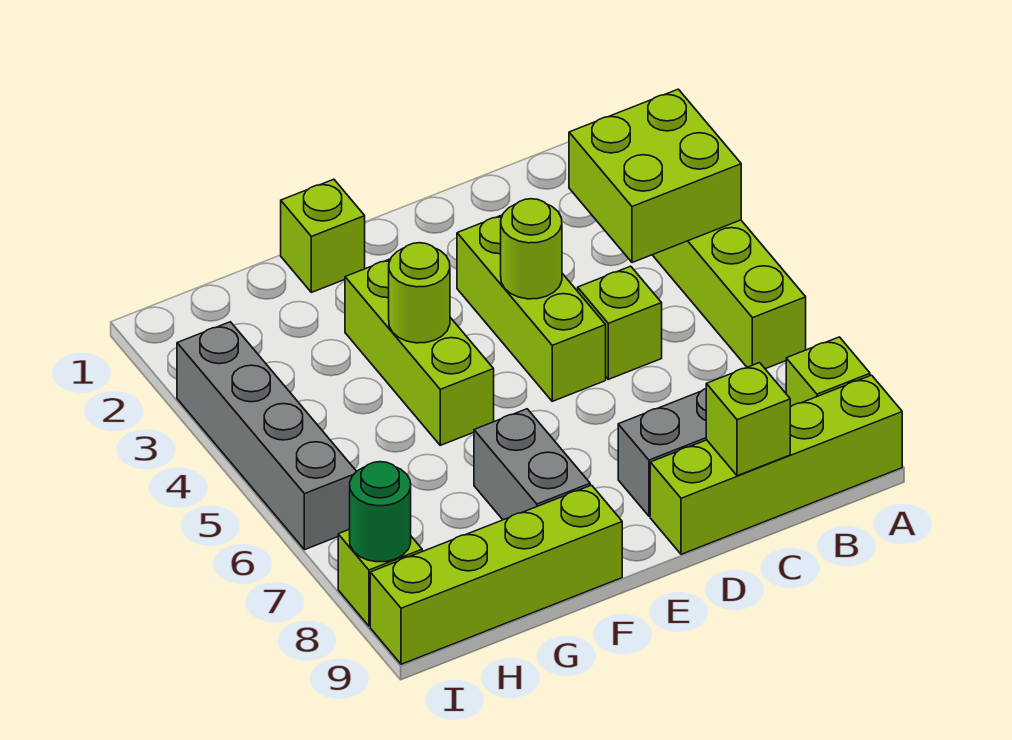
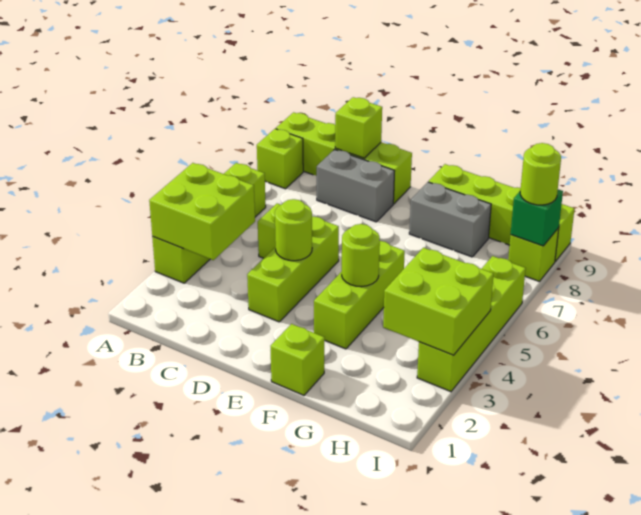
grey 1x2 brick [474,409,590,520] -> grey 1x2 brick turned to [409,182,491,257]
none -> lime 2x2 brick [383,248,494,355]
grey 1x4 brick [177,322,357,550] -> lime 1x4 brick [417,256,526,392]
green 1x1 round brick [350,462,411,562] -> green 1x1 brick [511,189,563,246]
none -> lime 1x1 round brick [520,143,561,205]

